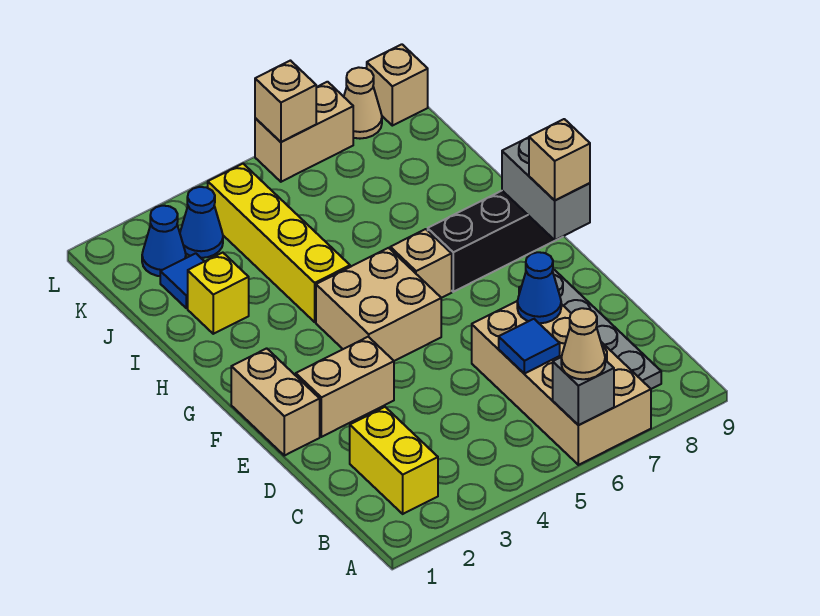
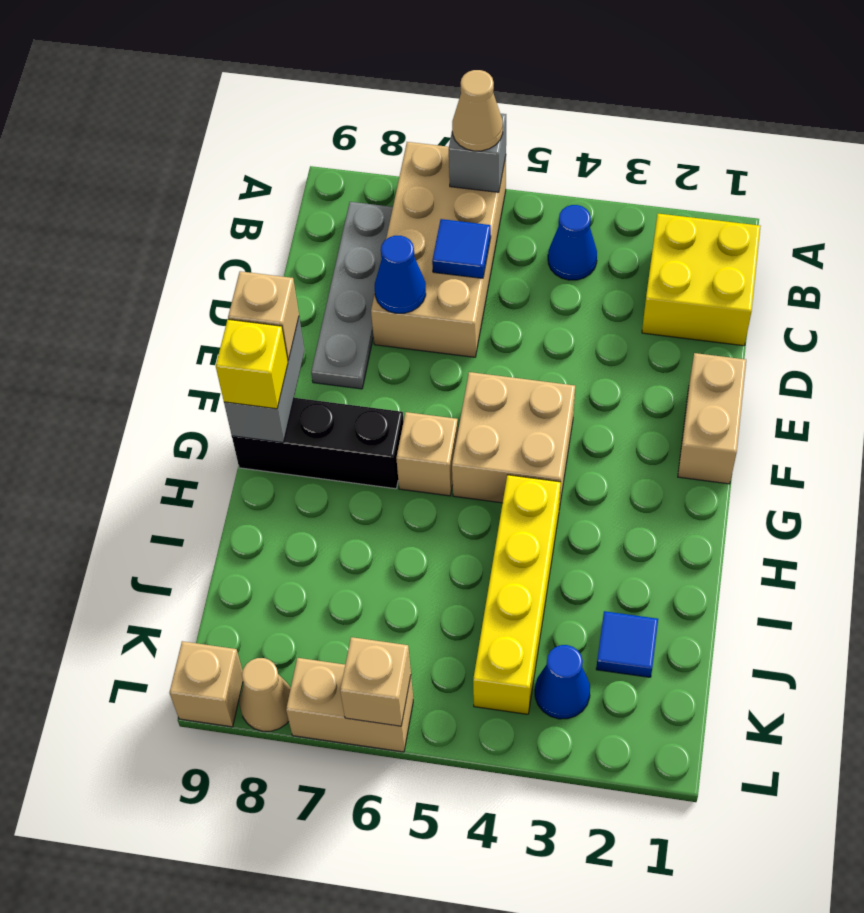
yellow 1x2 brick [350,407,438,514] -> yellow 2x2 brick [642,214,761,346]
tan 1x2 brick [296,337,394,437] -> none
yellow 1x1 brick [188,253,249,334] -> yellow 1x1 brick moved to [216,319,288,409]
blue 1x1 cone [142,206,186,276] -> blue 1x1 cone moved to [548,205,597,280]

